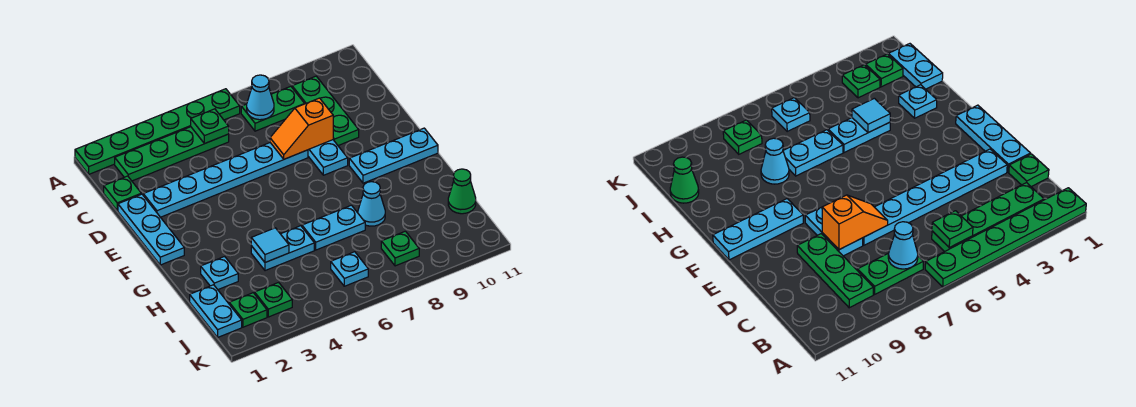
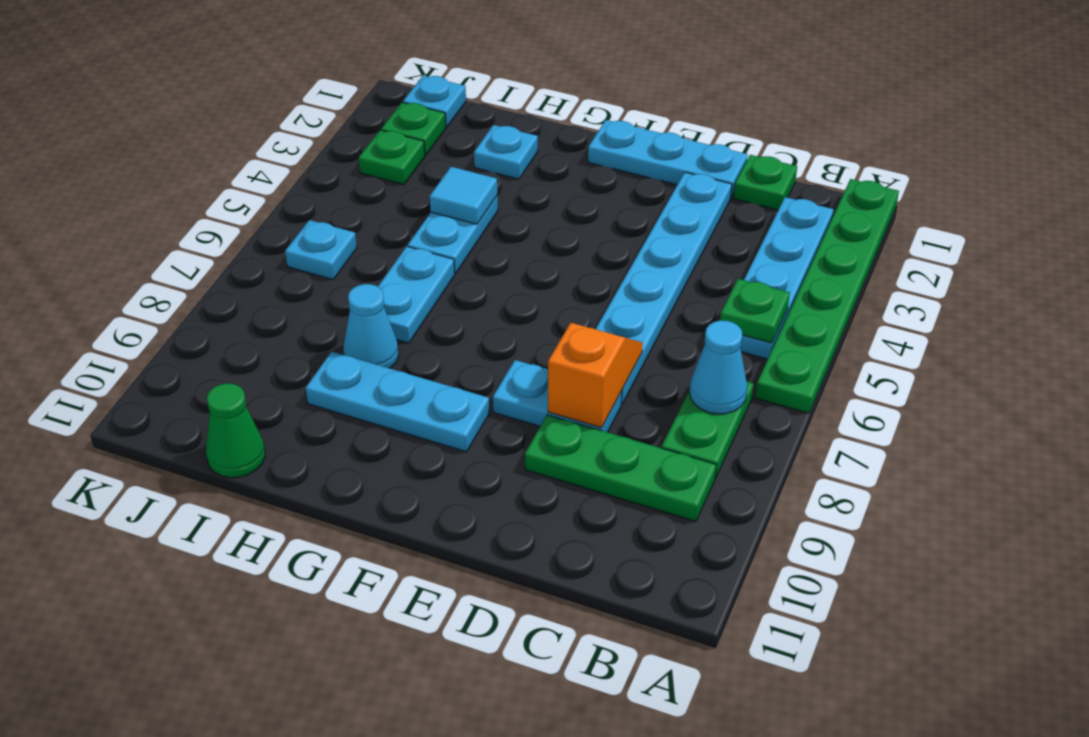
green 1x4 plate [115,127,229,181] -> cyan 1x4 plate [741,197,834,359]
cyan 1x3 plate [349,128,438,183] -> cyan 1x3 plate turned to [306,351,489,452]
cyan 1x2 plate [190,285,242,337] -> cyan 1x1 plate [403,76,466,127]
green 1x1 plate [381,231,419,266] -> none

